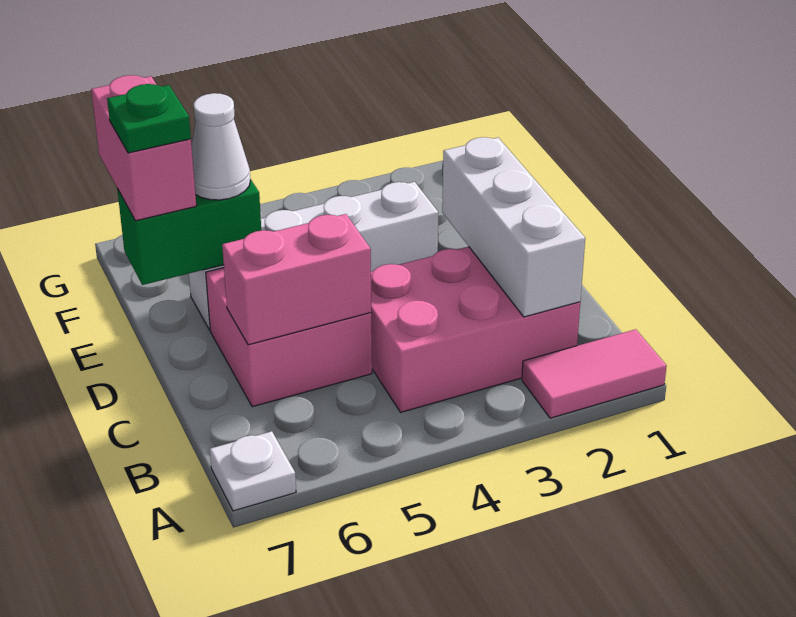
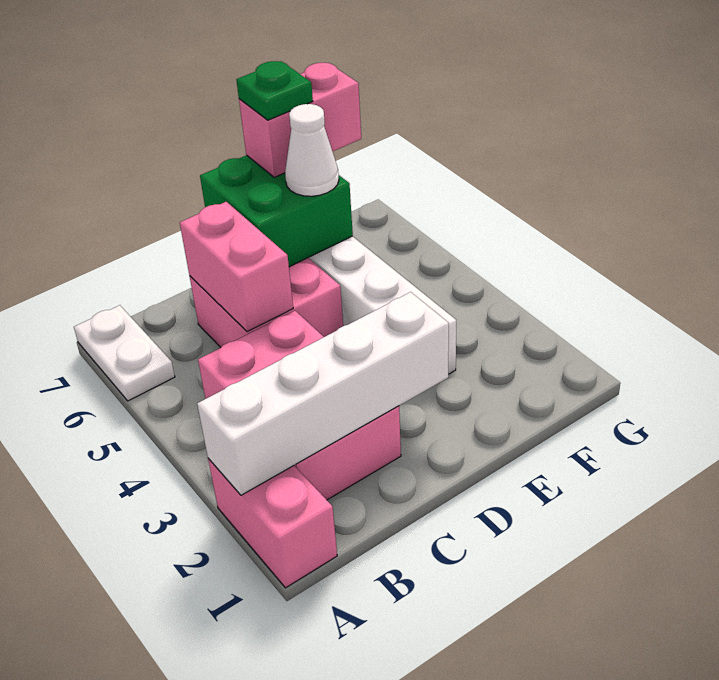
pink 1x2 tile [522,329,667,418] -> pink 1x2 brick [208,458,337,588]
white 1x1 plate [210,431,296,511] -> white 1x2 plate [74,305,175,401]
white 1x3 brick [442,137,585,317] -> white 1x4 brick [197,292,449,495]
green 1x2 brick [117,179,261,285] -> green 2x2 brick [200,155,353,267]

